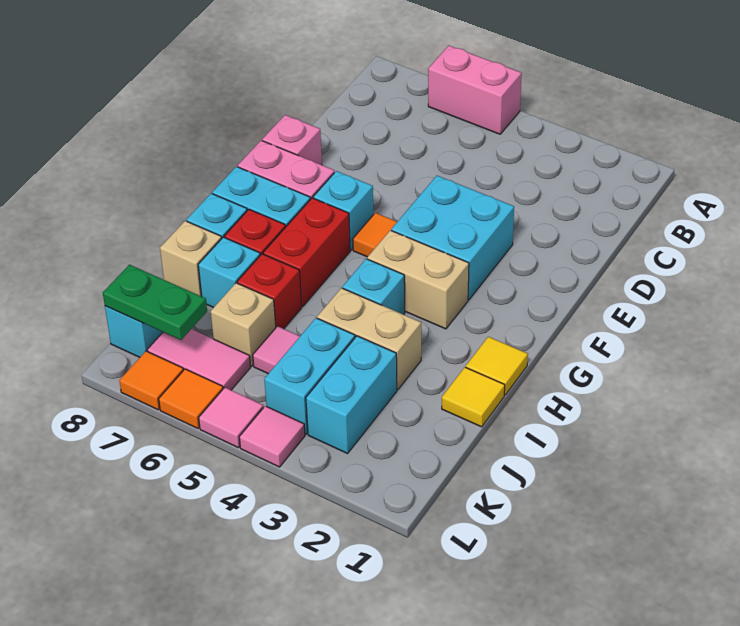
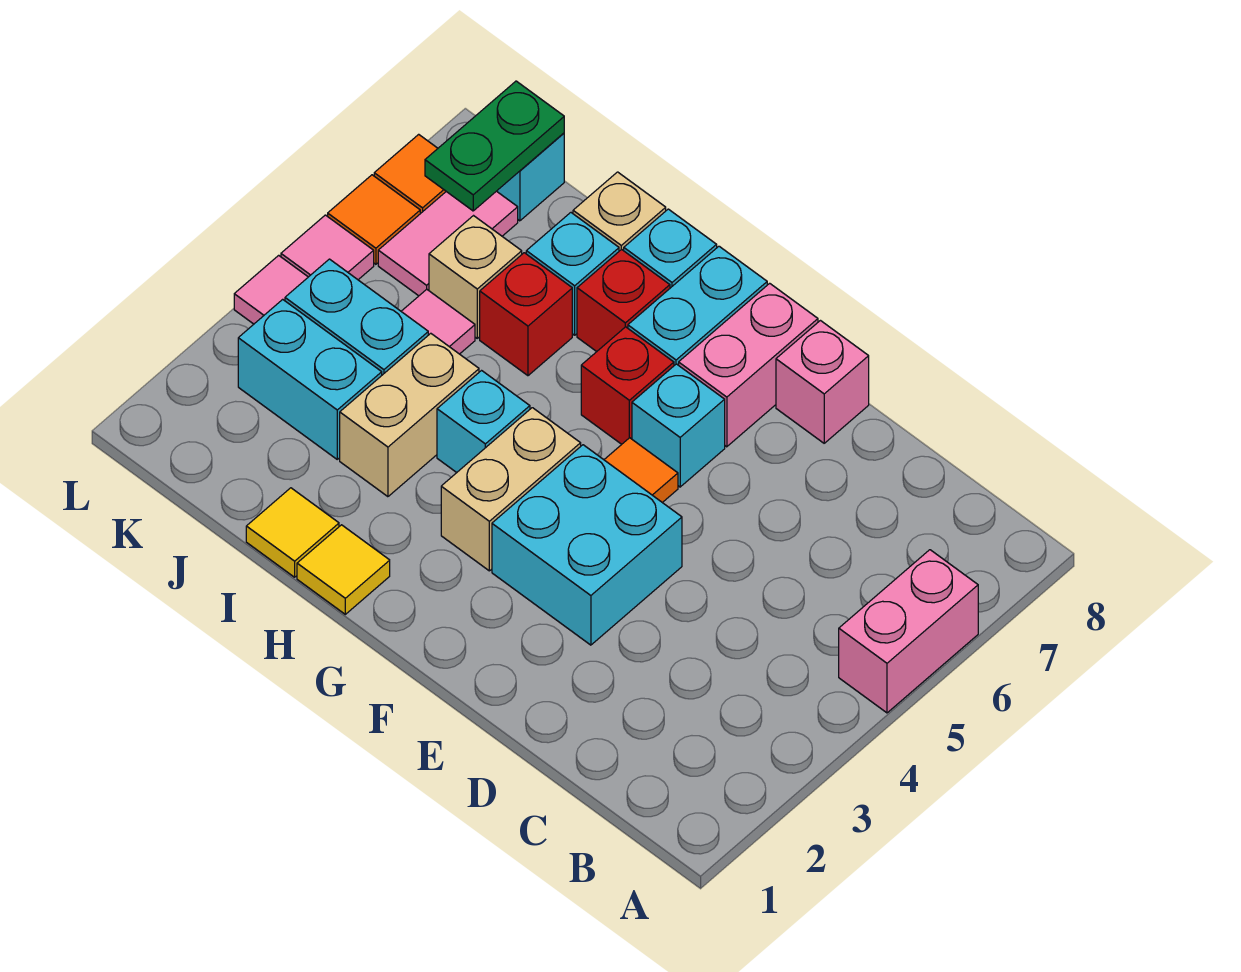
red 1x2 brick [263,198,350,307] -> red 1x1 brick [581,327,674,444]

